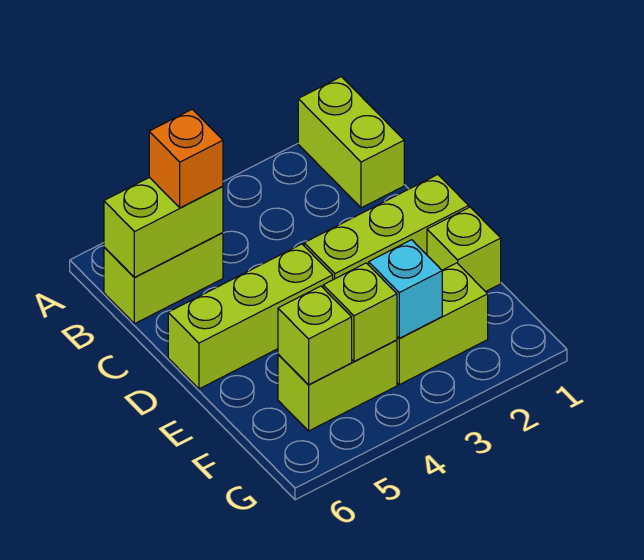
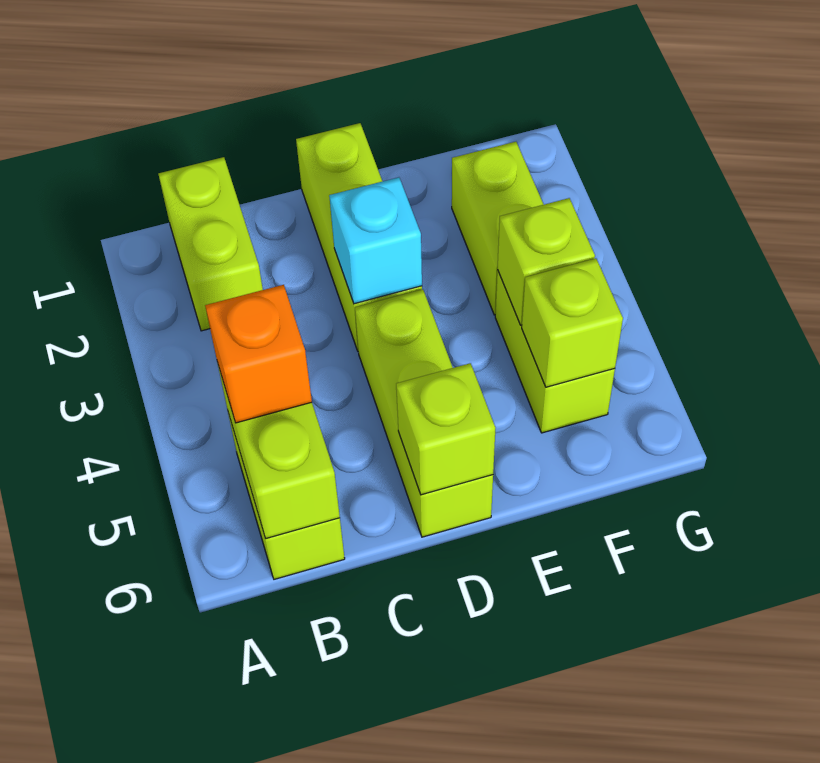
lime 1x2 brick [298,77,404,208] -> lime 1x2 brick turned to [158,157,263,331]
lime 1x1 brick [427,207,501,292] -> lime 1x1 brick moved to [396,363,495,495]
cyan 1x1 brick [369,240,442,338] -> cyan 1x1 brick moved to [329,177,422,304]

